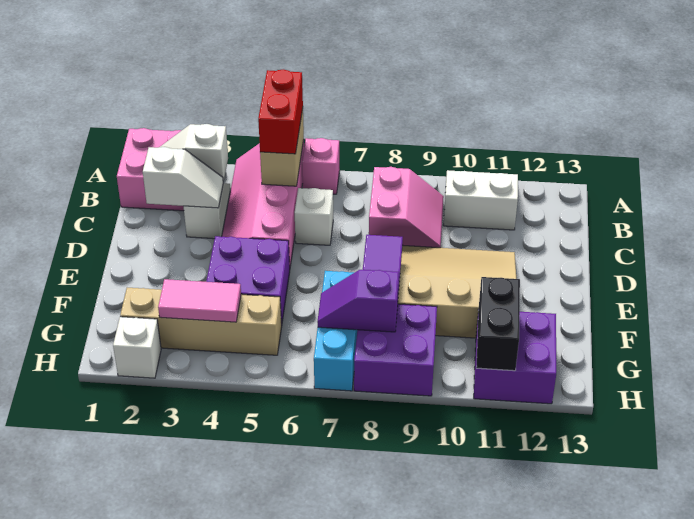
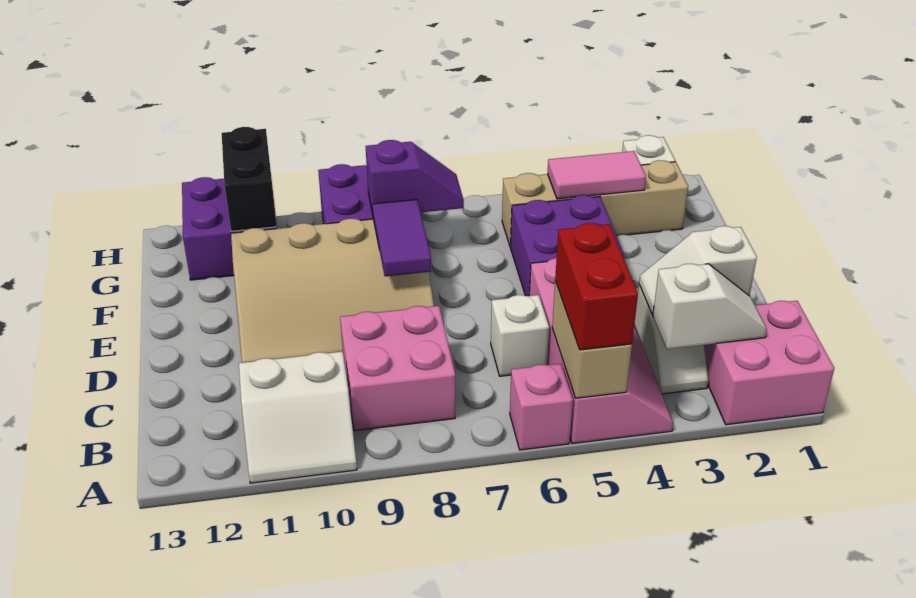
pink 2x2 slope [369,167,444,248] -> pink 2x2 brick [340,306,455,431]
cyan 1x3 brick [314,271,357,391] -> none

